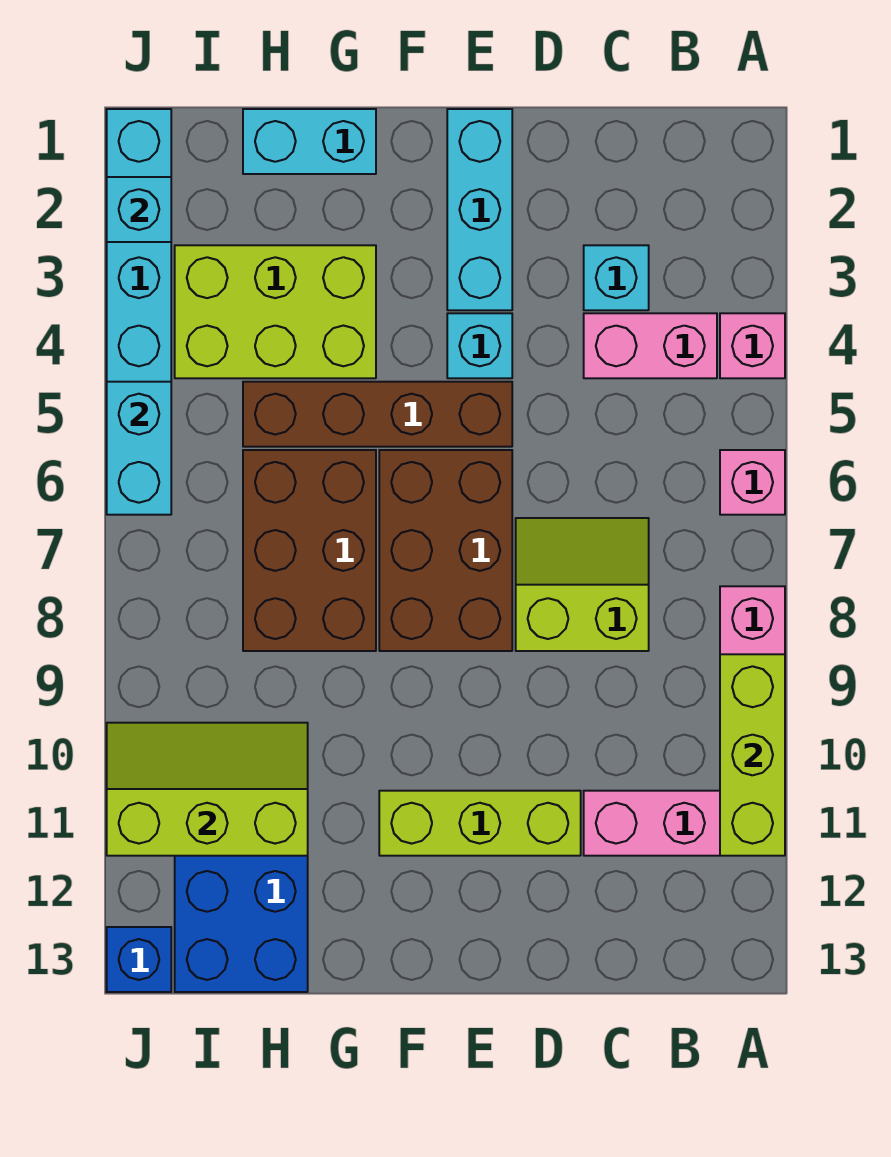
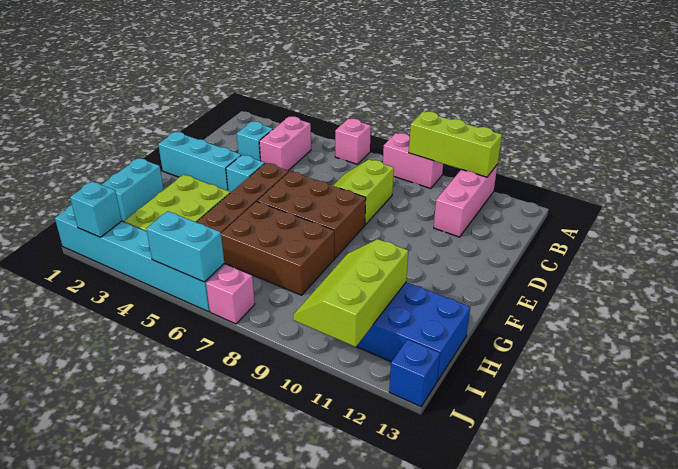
pink 1x1 brick [720,313,785,378] -> pink 1x1 brick moved to [206,264,255,324]
lime 1x3 brick [379,791,581,856] -> none

